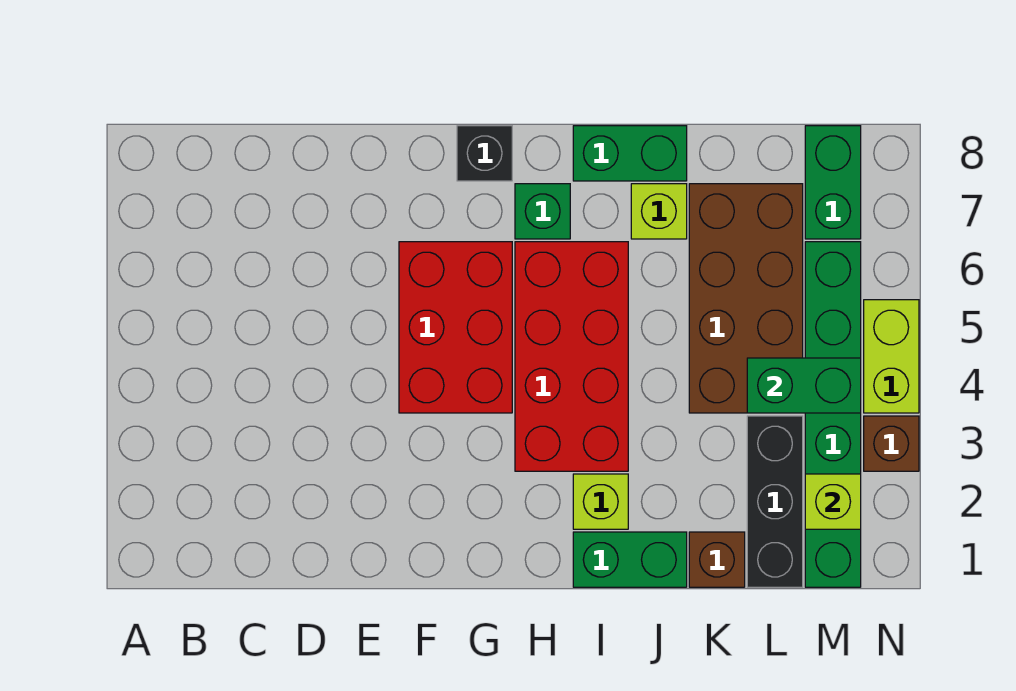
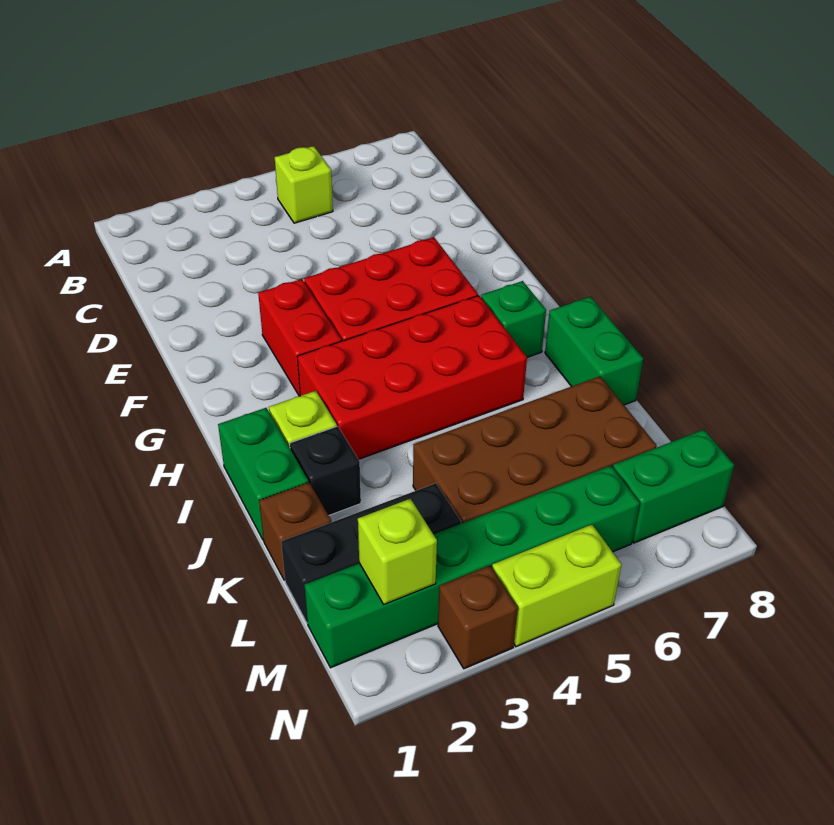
none -> red 1x2 brick [258,279,342,396]
black 1x1 brick [457,126,512,181] -> black 1x1 brick moved to [290,426,361,515]
lime 1x1 brick [631,184,687,239] -> lime 1x1 brick moved to [275,146,333,223]
green 1x2 brick [747,358,861,413] -> none

